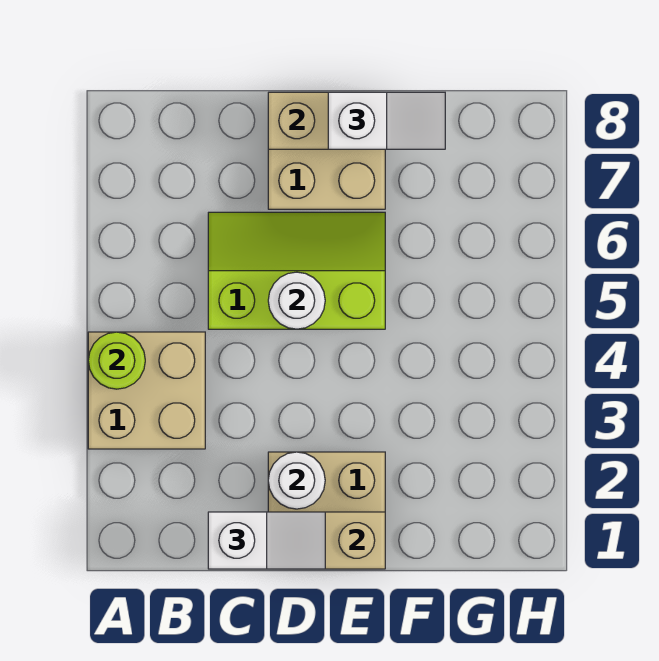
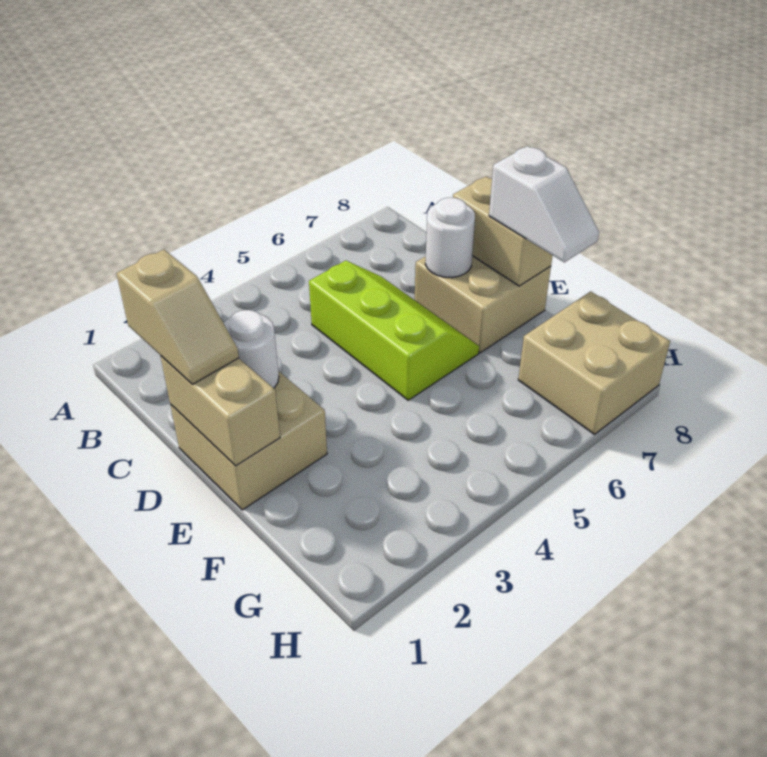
tan 2x2 brick [88,332,205,449] -> tan 2x2 brick moved to [518,291,670,434]
lime 1x1 round brick [88,332,145,389] -> none
white 1x2 slope [208,512,325,569] -> tan 1x2 slope [116,250,239,384]
white 1x1 round brick [268,272,325,329] -> white 1x1 round brick moved to [425,197,475,278]

